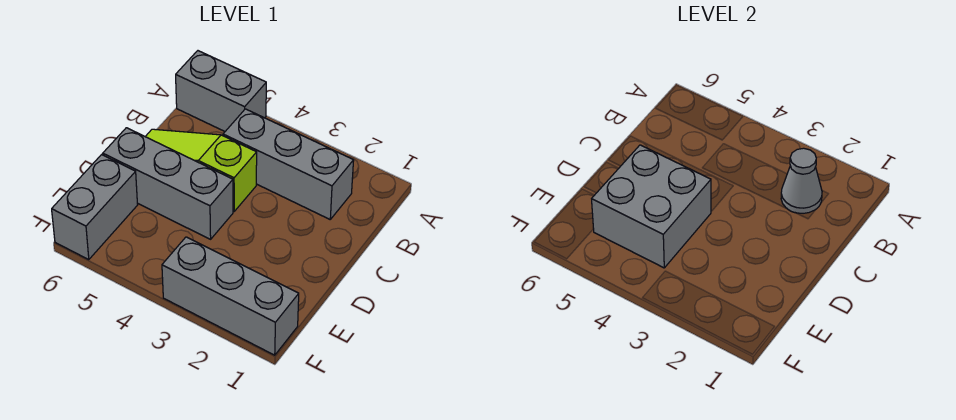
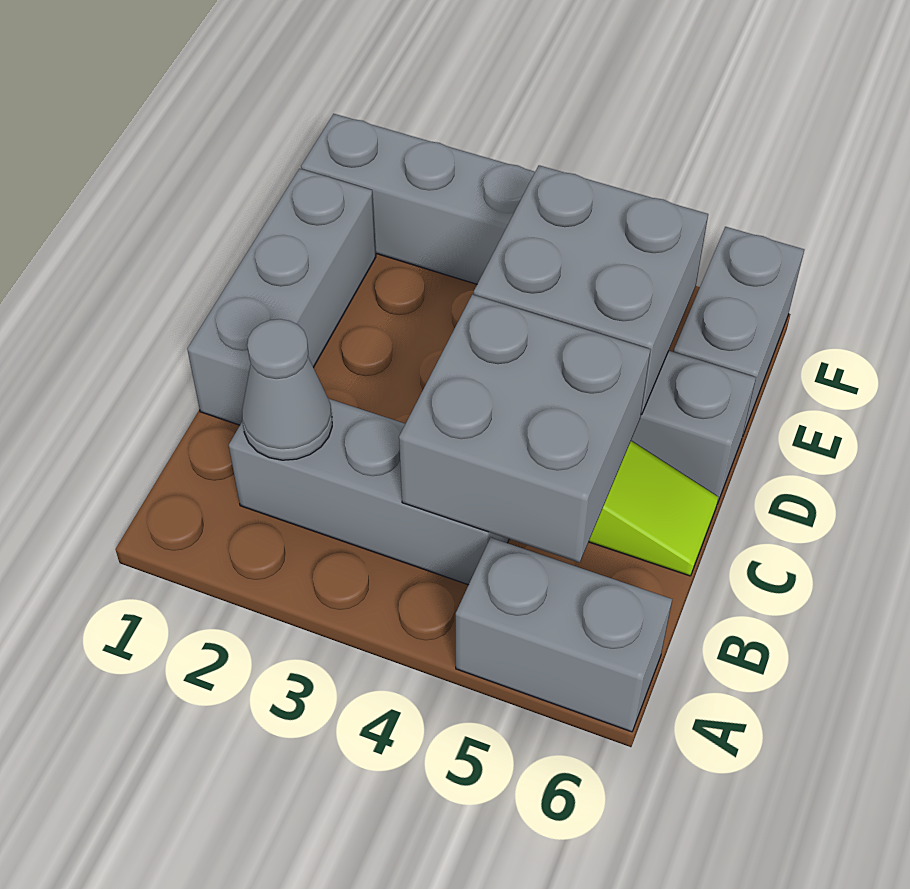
none -> grey 2x2 brick [399,295,651,563]
none -> grey 1x3 brick [187,169,376,425]

